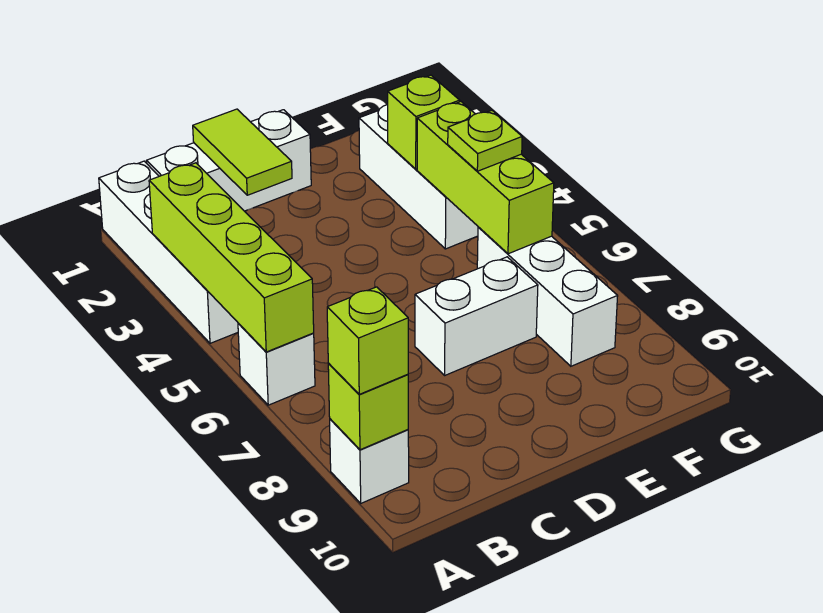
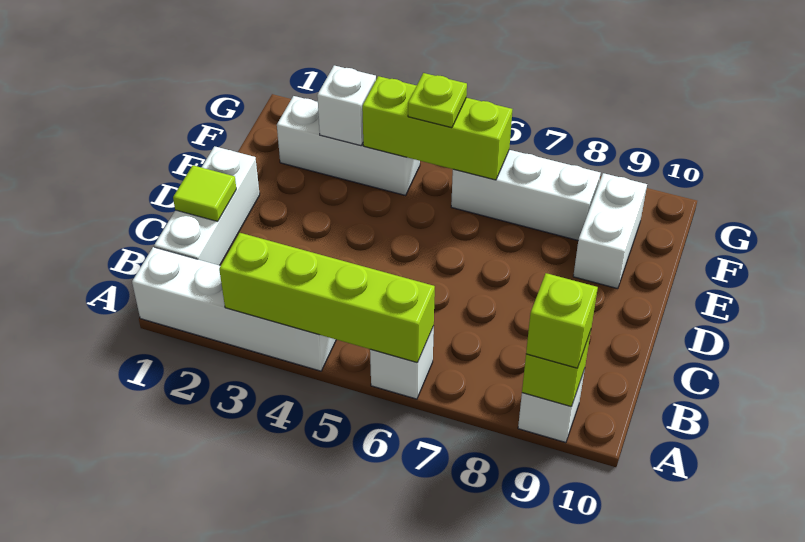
lime 1x2 tile [193,109,292,195] -> lime 1x1 tile [173,165,236,221]
white 1x2 brick [415,257,538,375] -> white 1x2 brick moved to [573,173,647,289]
lime 1x1 brick [388,75,460,169] -> white 1x1 brick [317,65,376,146]

